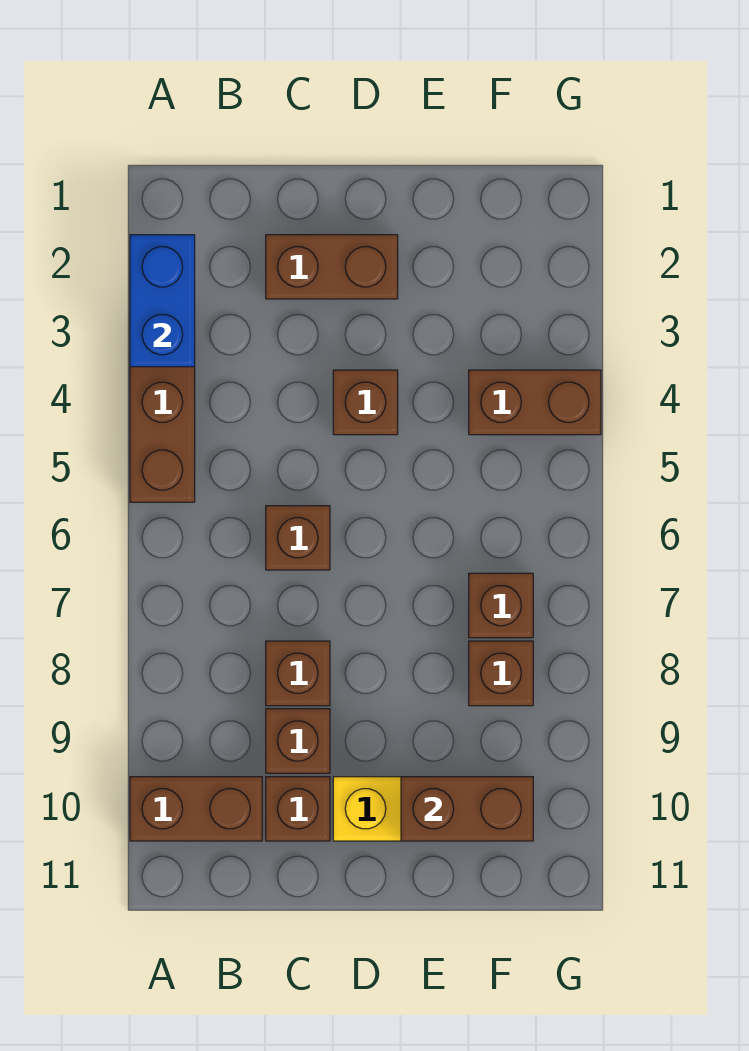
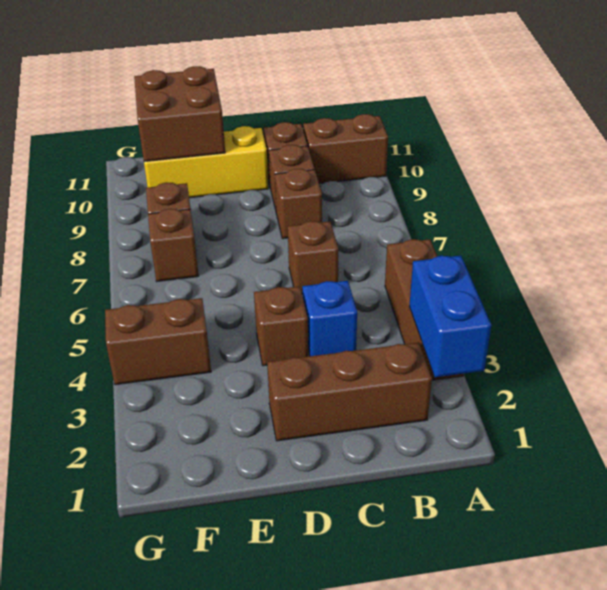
brown 1x2 brick [266,235,398,299] -> brown 1x3 brick [267,342,432,441]
none -> blue 1x1 brick [302,281,357,356]
brown 1x2 brick [401,777,533,841] -> brown 2x2 brick [134,66,225,162]

